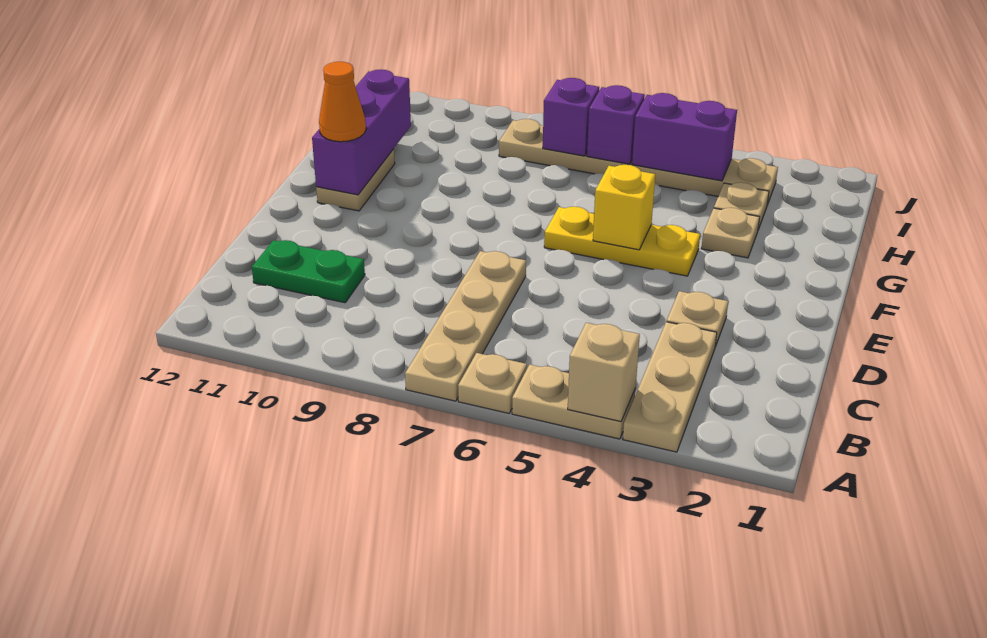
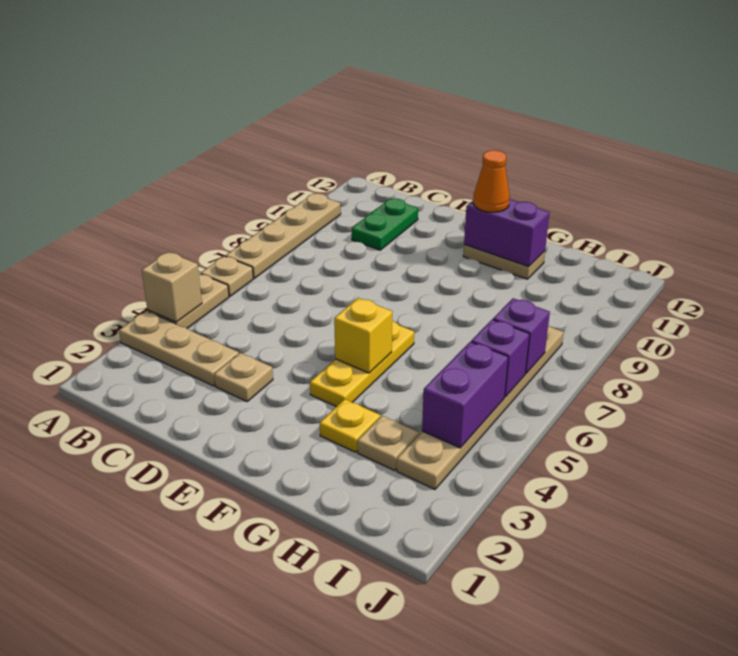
tan 1x4 plate [405,251,526,401] -> tan 1x4 plate turned to [226,193,341,278]
purple 1x3 brick [312,70,411,195] -> purple 1x2 brick [464,199,550,267]
tan 1x1 plate [701,208,759,258] -> yellow 1x1 plate [320,399,380,452]

